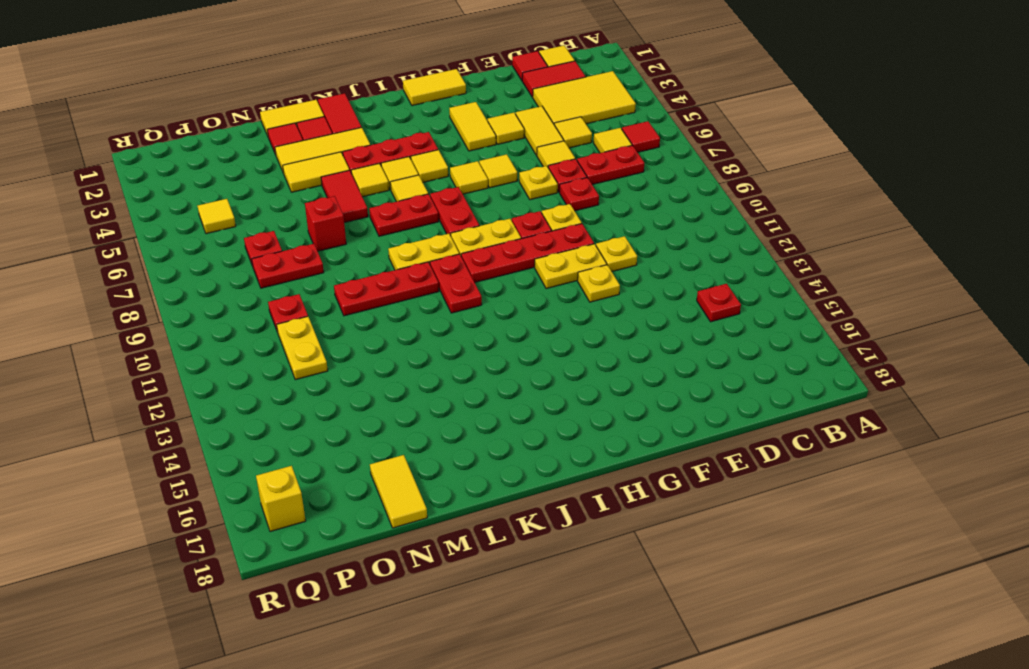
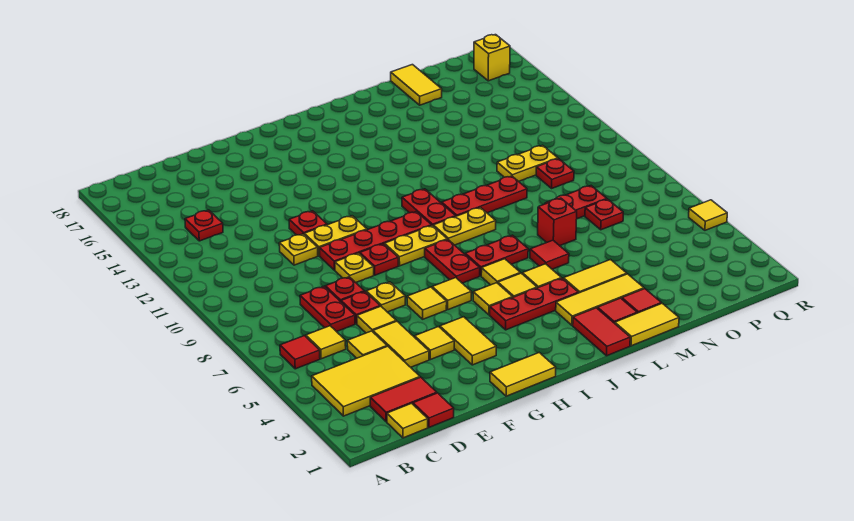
red 1x2 plate [577,146,644,185] -> red 1x2 plate turned to [300,287,355,332]
yellow 1x1 plate [578,265,620,302] -> red 1x1 plate [289,211,327,235]
red 1x2 tile [321,170,368,223] -> red 1x1 tile [530,240,569,269]
yellow 1x2 plate [277,317,328,380] -> yellow 1x2 plate turned to [497,145,558,182]
yellow 1x1 tile [198,199,236,234] -> yellow 1x1 tile moved to [689,200,727,230]

